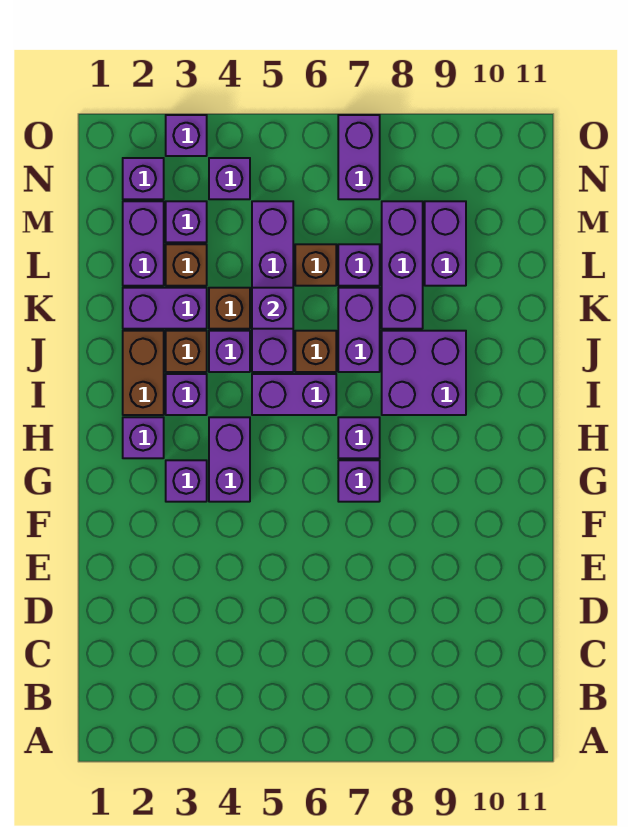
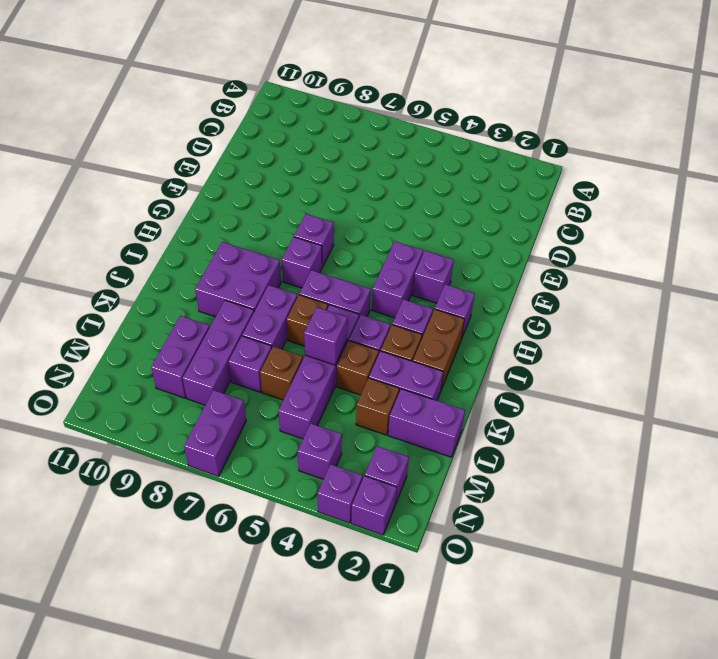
purple 1x2 brick [123,201,164,286] -> purple 1x2 brick turned to [388,389,465,457]
purple 1x1 brick [166,201,207,242] -> purple 1x1 brick moved to [351,476,397,535]

